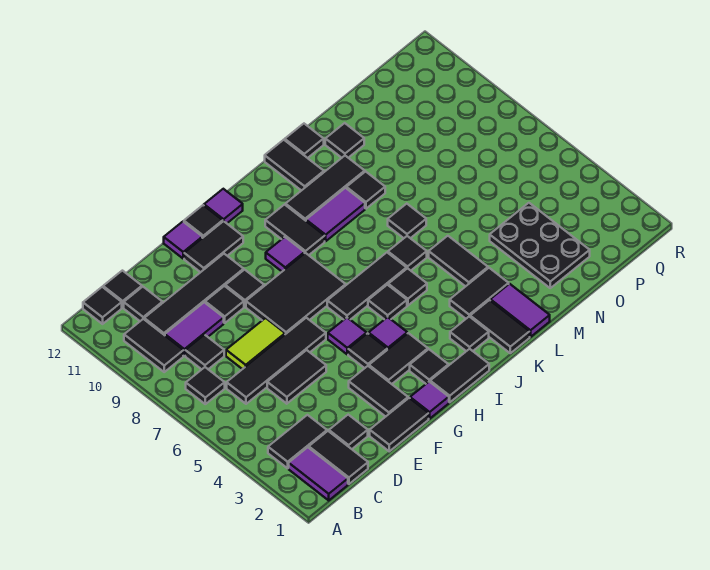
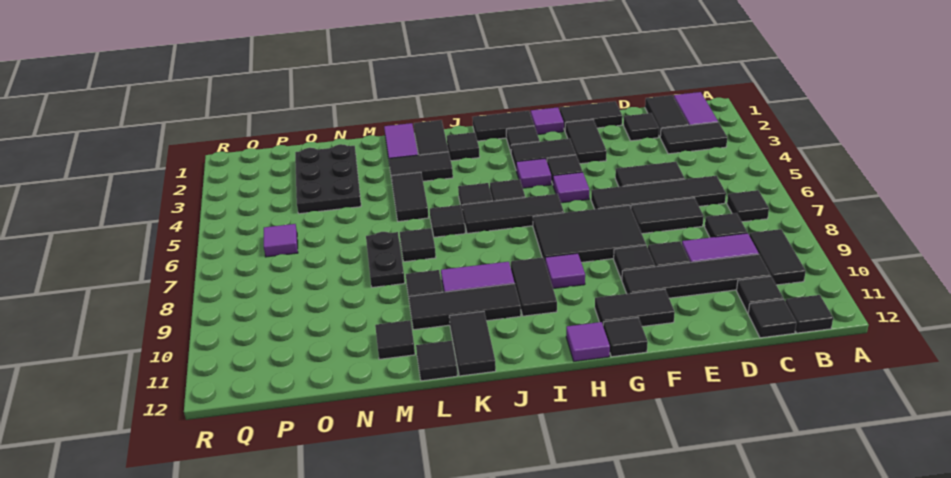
lime 1x2 tile [226,318,285,369] -> black 1x2 tile [631,198,704,234]
purple 1x1 tile [164,222,202,258] -> purple 1x1 tile moved to [264,224,298,257]
none -> black 1x2 plate [366,232,405,287]

